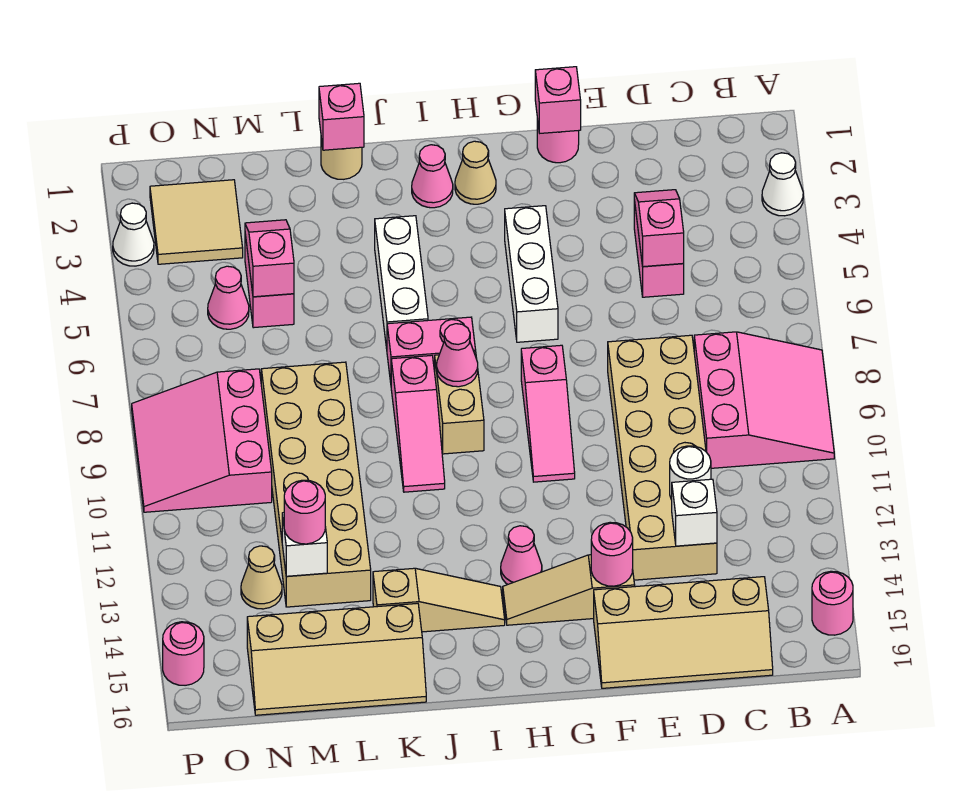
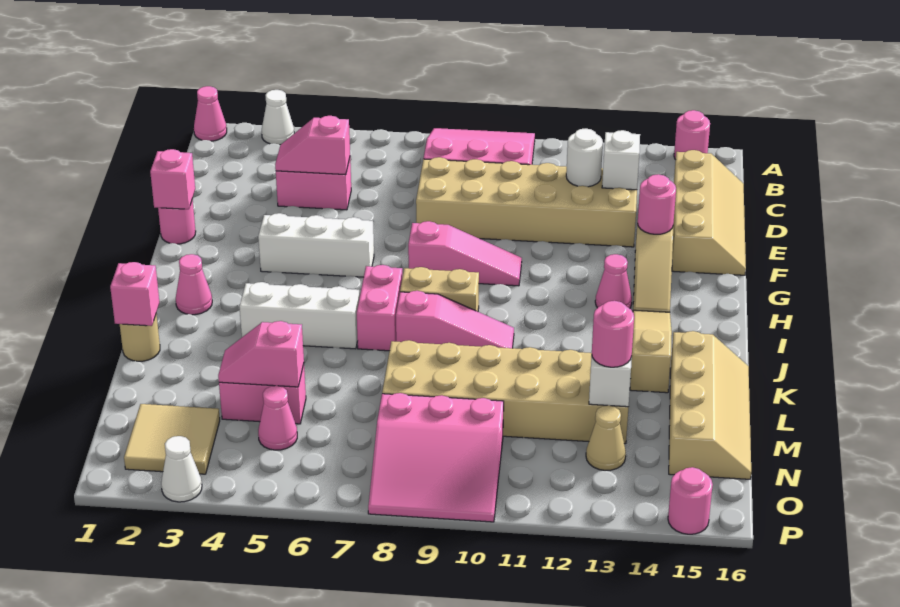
tan 1x1 cone [455,141,496,204] -> none
pink 1x1 cone [437,324,478,387] -> pink 1x1 cone moved to [194,86,227,141]

